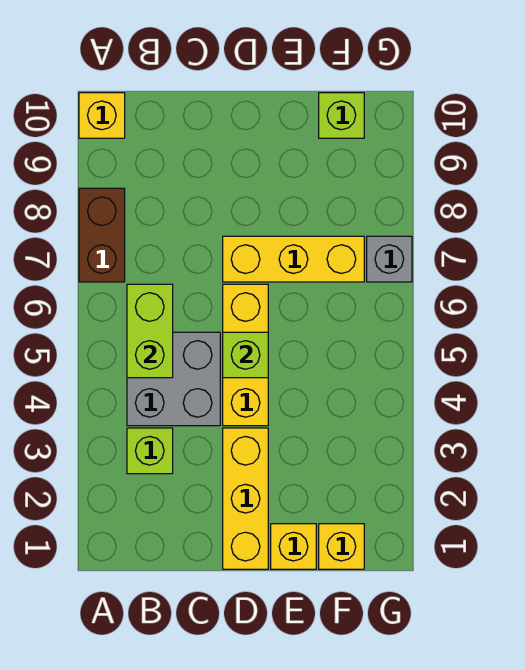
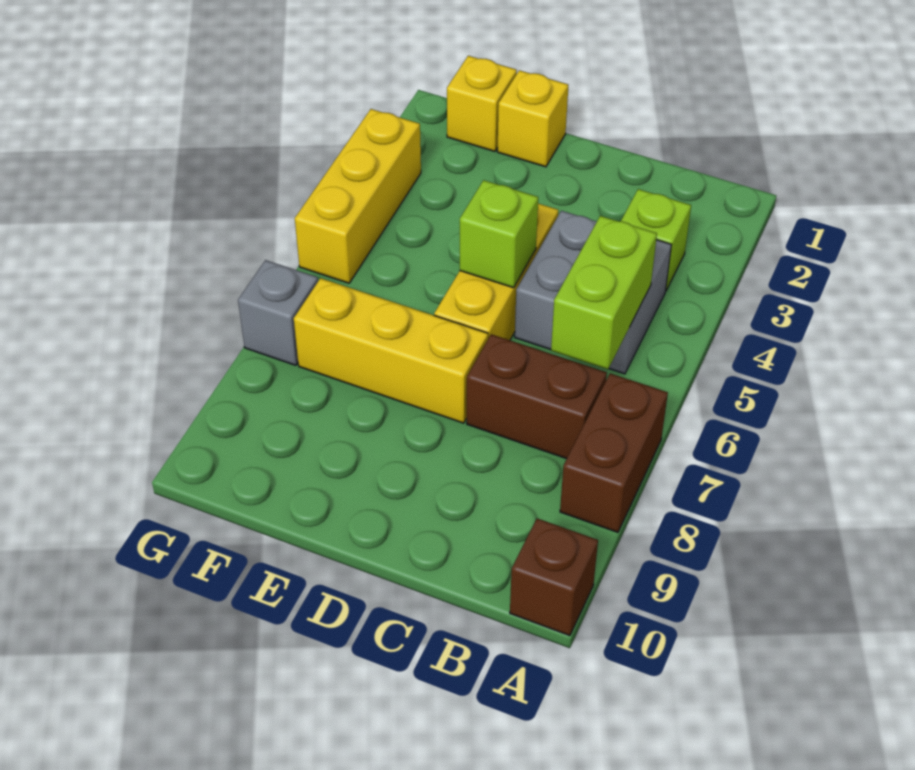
yellow 1x1 brick [79,93,125,138] -> brown 1x1 brick [510,518,598,636]
none -> brown 1x2 brick [467,334,607,459]
yellow 1x3 brick [223,428,268,569] -> yellow 1x3 brick moved to [295,109,421,283]
lime 1x1 brick [319,93,364,138] -> none

